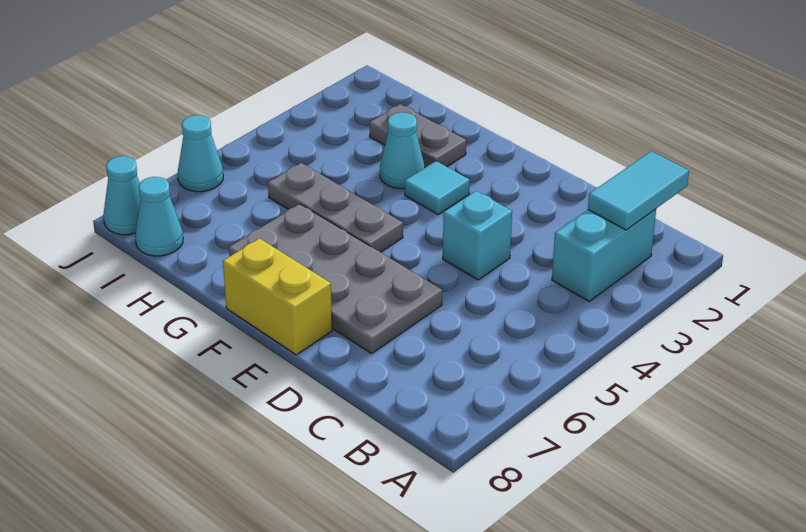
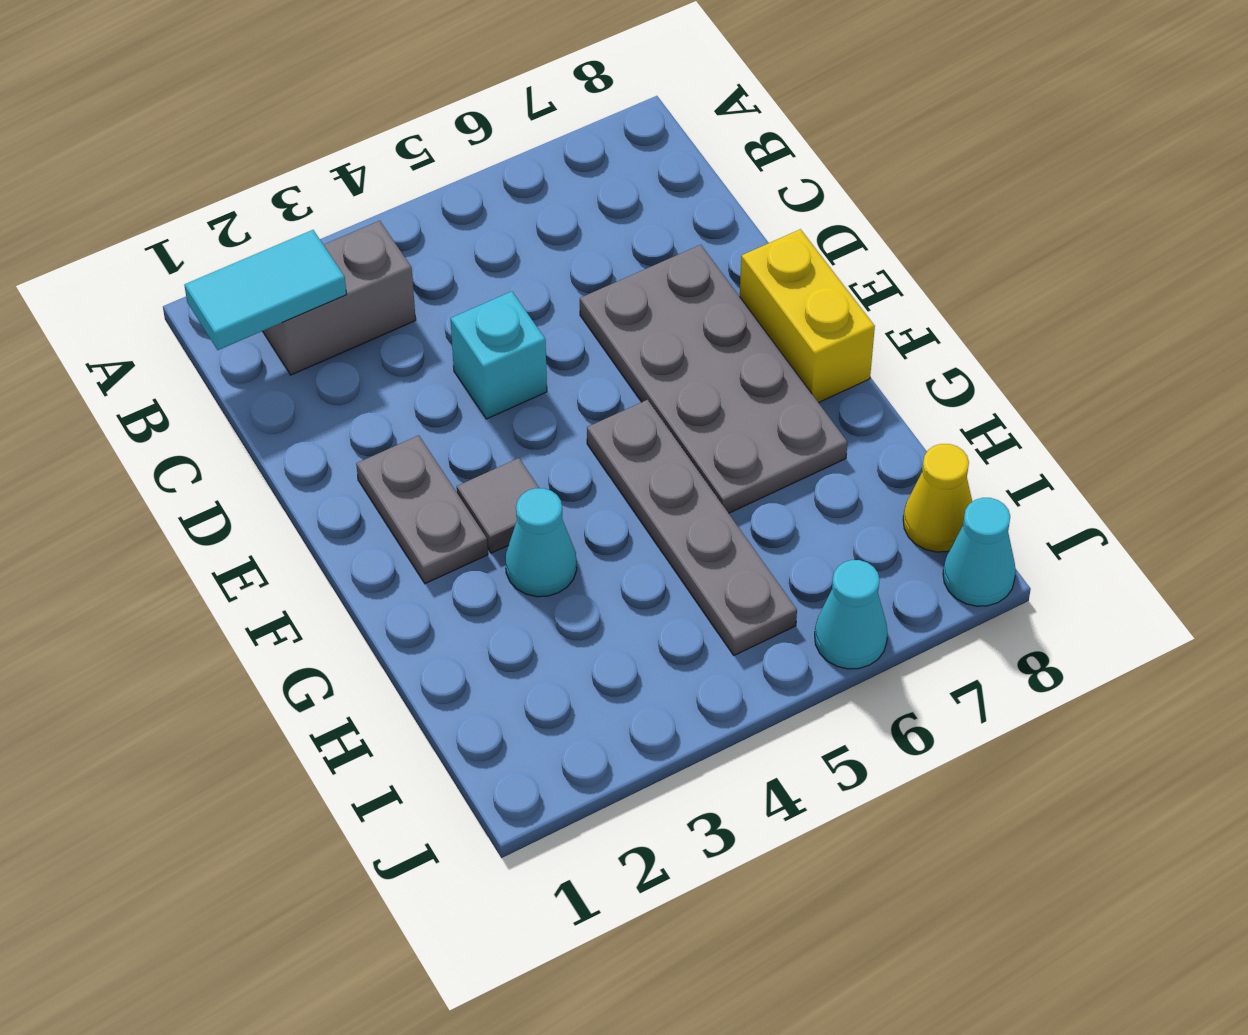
cyan 1x2 brick [552,209,656,301] -> grey 1x2 brick [263,221,416,375]
cyan 1x1 tile [405,161,470,214] -> grey 1x1 tile [457,458,539,553]
grey 1x3 plate [268,163,403,252] -> grey 1x4 plate [587,400,797,655]
grey 1x2 plate [369,104,466,167] -> grey 1x2 plate moved to [356,435,488,584]
cyan 1x1 cone [135,177,183,256] -> yellow 1x1 cone [903,444,972,552]

